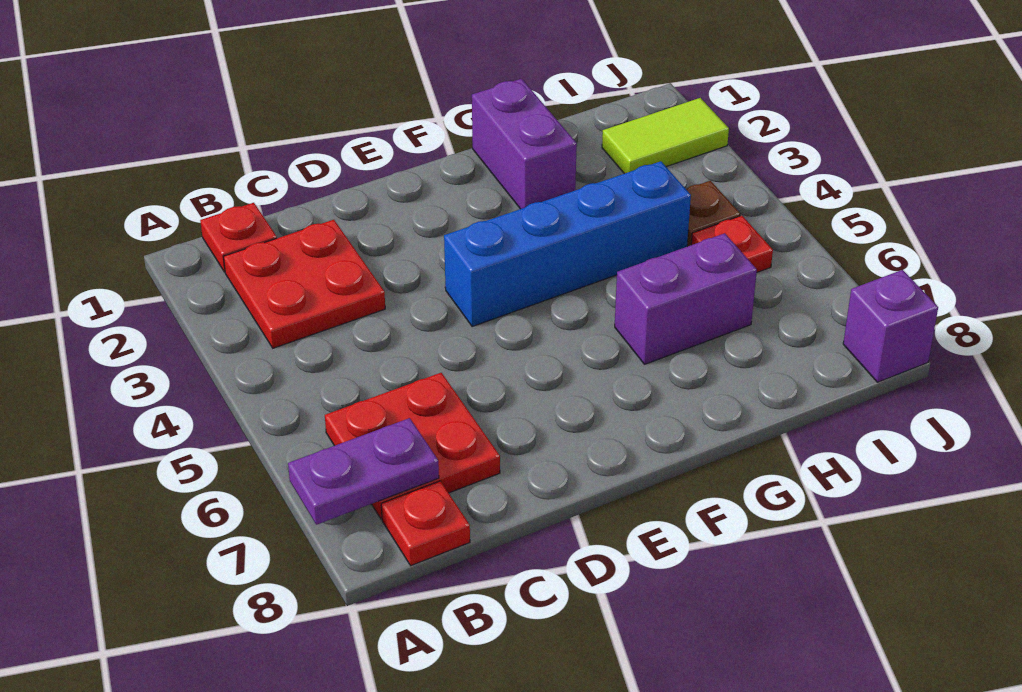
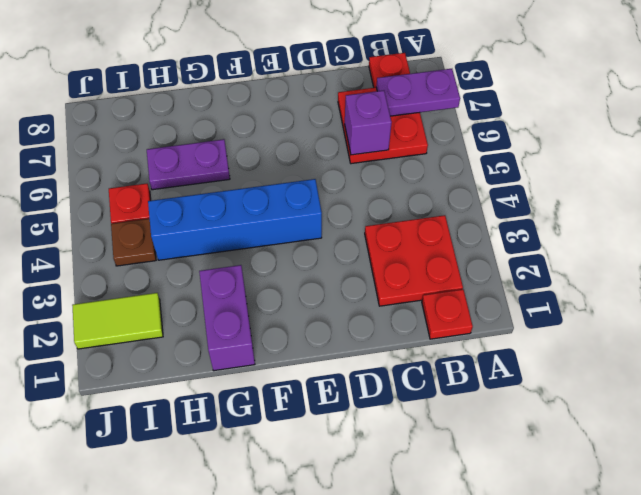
purple 1x2 brick [615,233,757,364] -> purple 1x2 plate [147,139,230,190]
purple 1x1 brick [843,270,938,382] -> purple 1x1 brick moved to [345,90,392,155]

